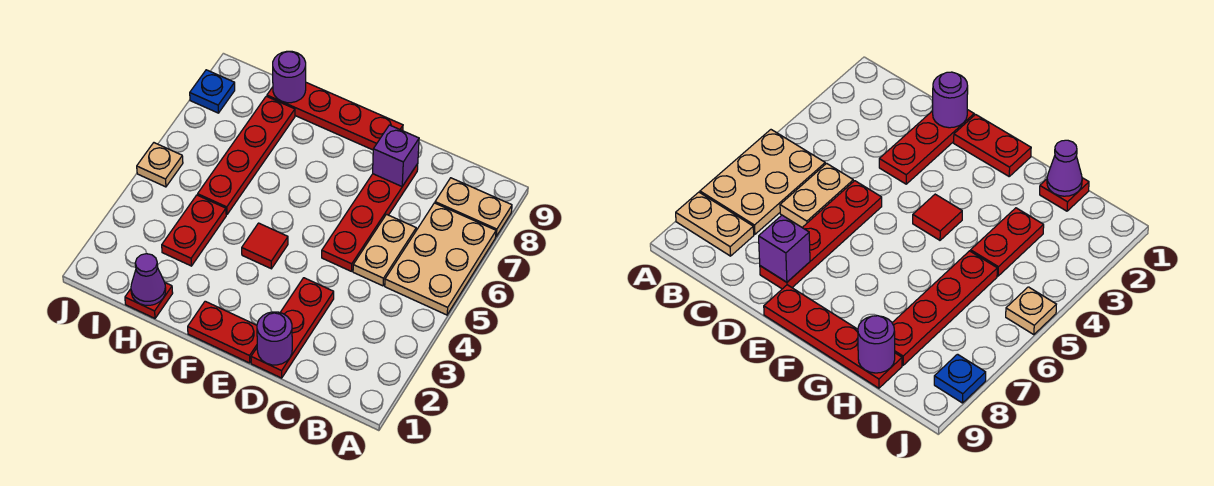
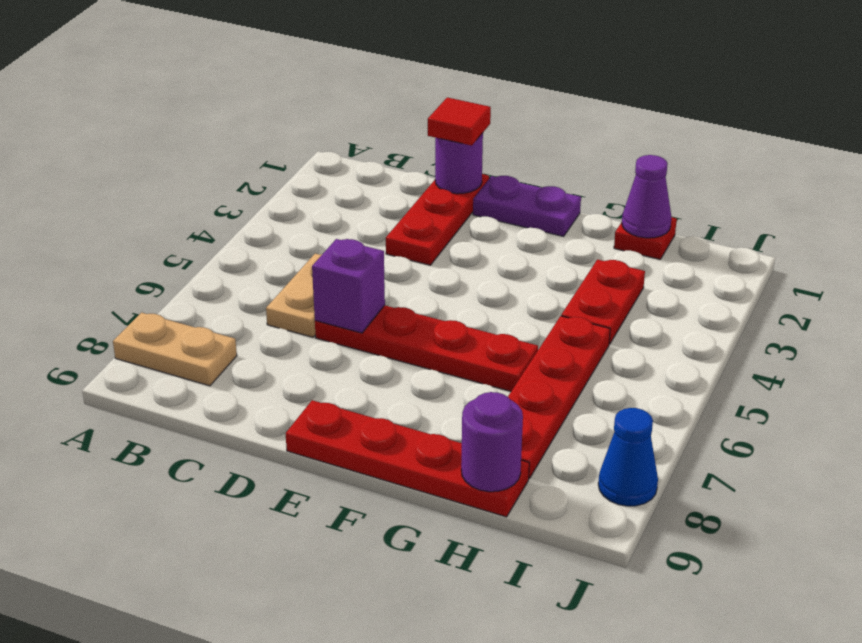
tan 2x3 plate [385,203,496,315] -> none
red 1x4 plate [322,164,418,271] -> red 1x4 plate turned to [315,305,538,391]
purple 1x1 brick [373,125,419,186] -> purple 1x1 brick moved to [312,239,385,333]
red 1x2 plate [188,301,257,363] -> purple 1x2 plate [473,176,581,236]
red 1x1 tile [242,223,288,269] -> red 1x1 tile moved to [428,97,491,146]
tan 1x1 plate [137,143,183,187] -> none
blue 1x1 plate [190,70,235,113] -> blue 1x1 cone [598,408,658,506]

